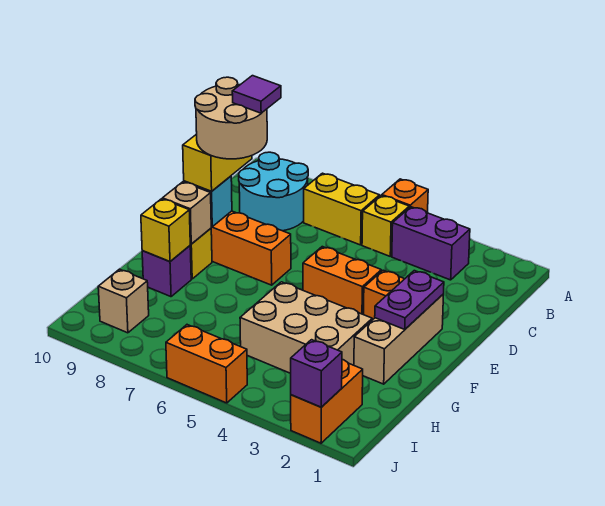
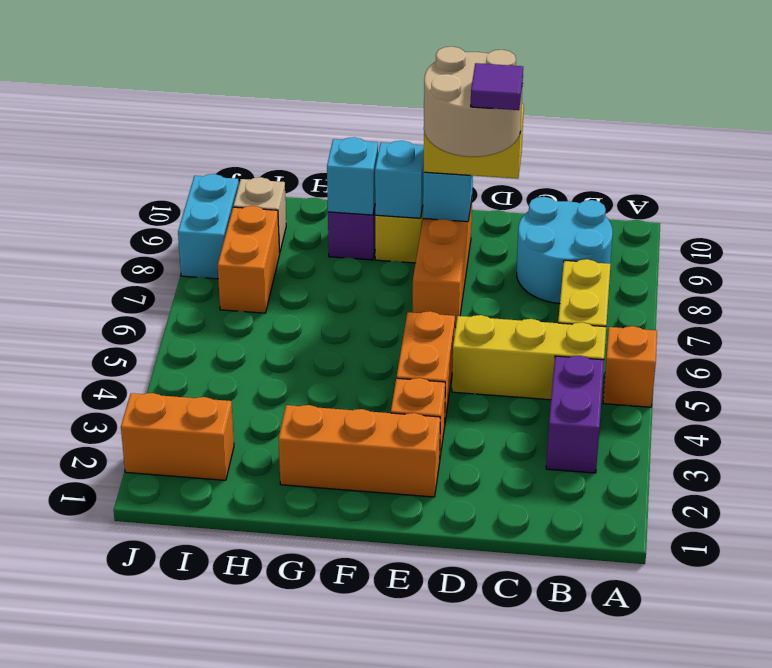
yellow 1x1 brick [362,196,409,256] -> yellow 1x3 brick [452,315,606,400]
tan 1x3 brick [354,294,444,384] -> orange 1x3 brick [279,405,440,497]
purple 1x2 plate [375,271,444,329] -> none
tan 1x1 brick [162,182,211,244] -> cyan 1x1 brick [375,141,424,218]
tan 2x3 brick [240,282,372,373] -> none
yellow 1x1 brick [141,199,190,262] -> cyan 1x1 brick [327,137,378,215]
purple 1x1 brick [291,340,342,407] -> none
orange 1x2 brick [166,325,247,403] -> orange 1x2 brick moved to [218,206,280,313]
none -> cyan 1x2 brick [178,174,239,279]

